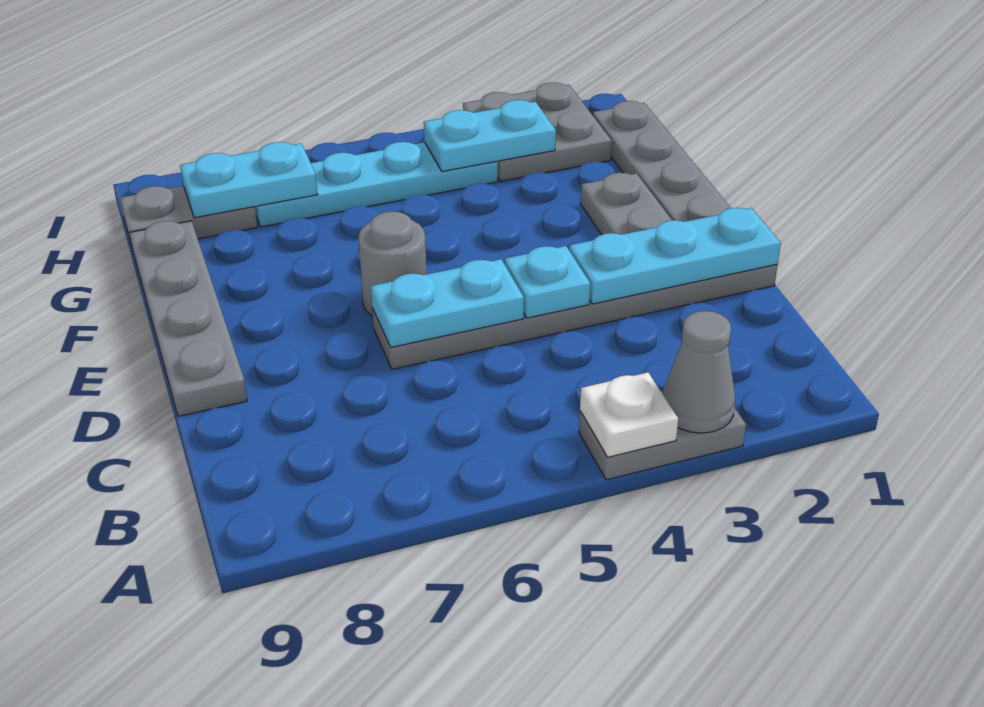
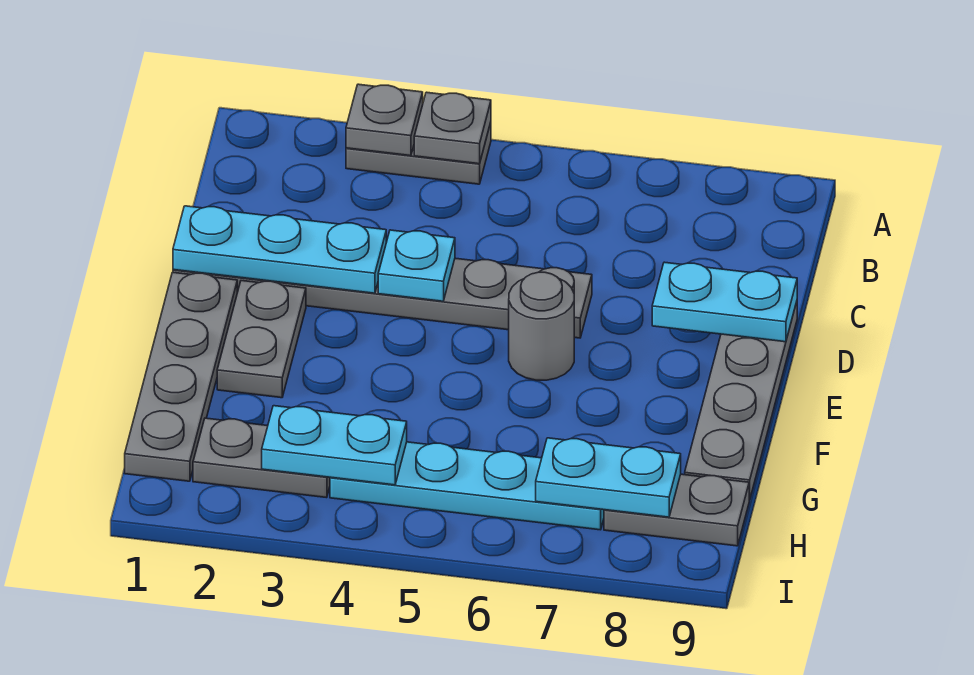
grey 1x1 cone [663,311,735,433] -> grey 1x1 plate [346,84,423,156]
white 1x1 plate [580,373,678,457] -> grey 1x1 plate [414,92,491,164]
cyan 1x2 plate [371,259,524,347] -> cyan 1x2 plate moved to [652,262,797,342]
grey 2x2 plate [463,83,612,181] -> grey 1x2 plate [193,418,330,498]

